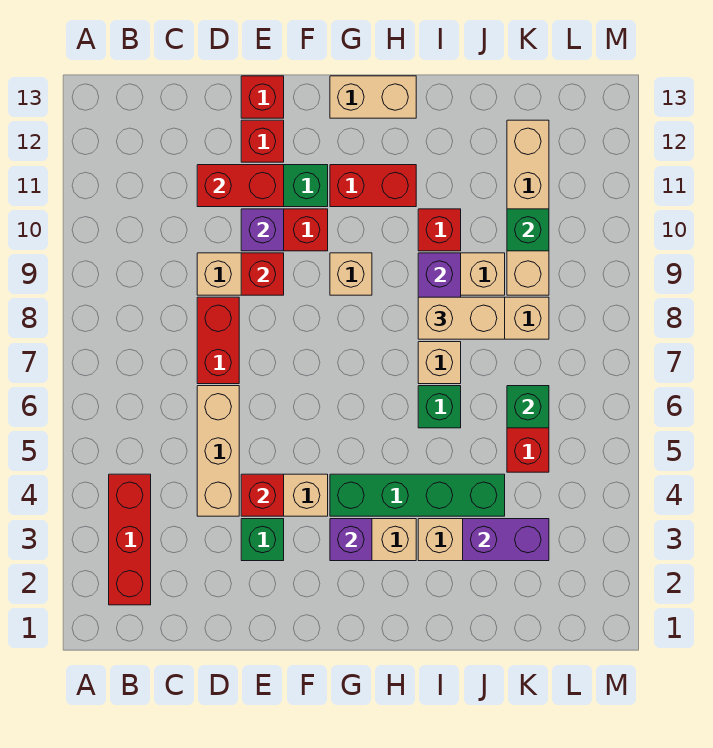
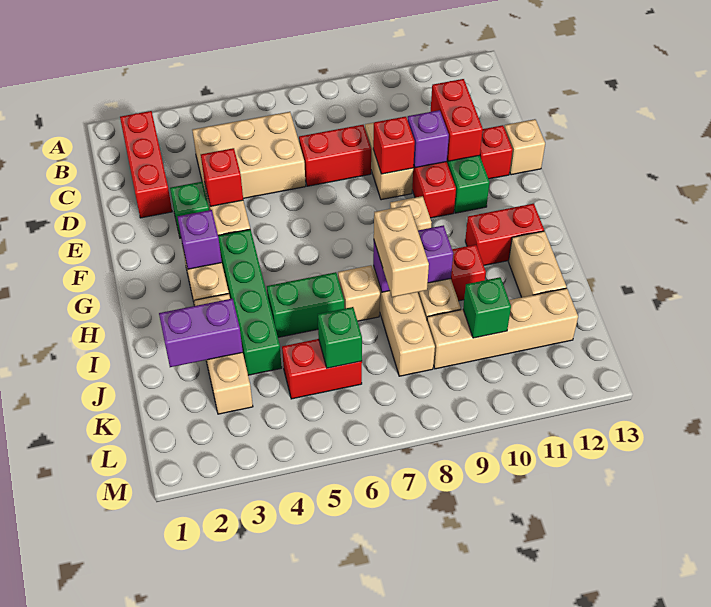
red 1x3 brick [109,474,151,605] -> red 1x3 brick turned to [120,111,172,218]
tan 1x3 brick [197,386,239,516] -> tan 2x3 brick [192,112,306,198]
red 1x1 brick [241,76,284,118] -> tan 1x1 brick [504,119,545,175]
red 1x2 brick [330,165,416,207] -> red 1x2 brick turned to [465,204,544,265]
tan 1x2 brick [330,76,416,118] -> tan 1x2 brick moved to [509,231,567,297]
green 1x1 brick [418,386,461,428] -> green 1x2 brick [267,272,344,337]
purple 1x2 brick [463,519,549,561] -> purple 1x2 brick turned to [159,299,243,367]

